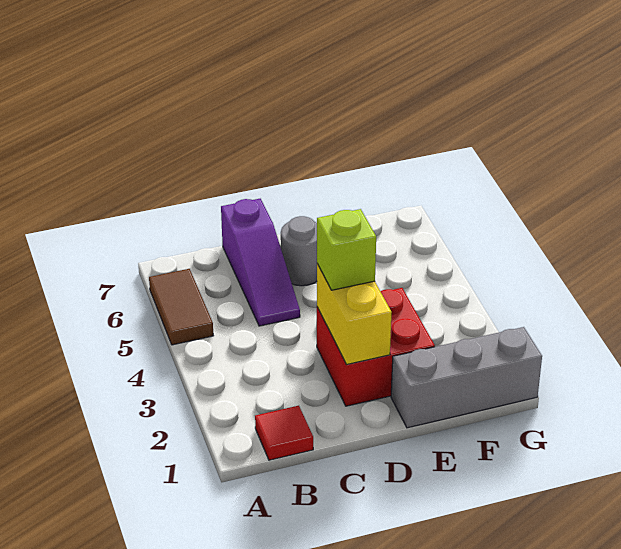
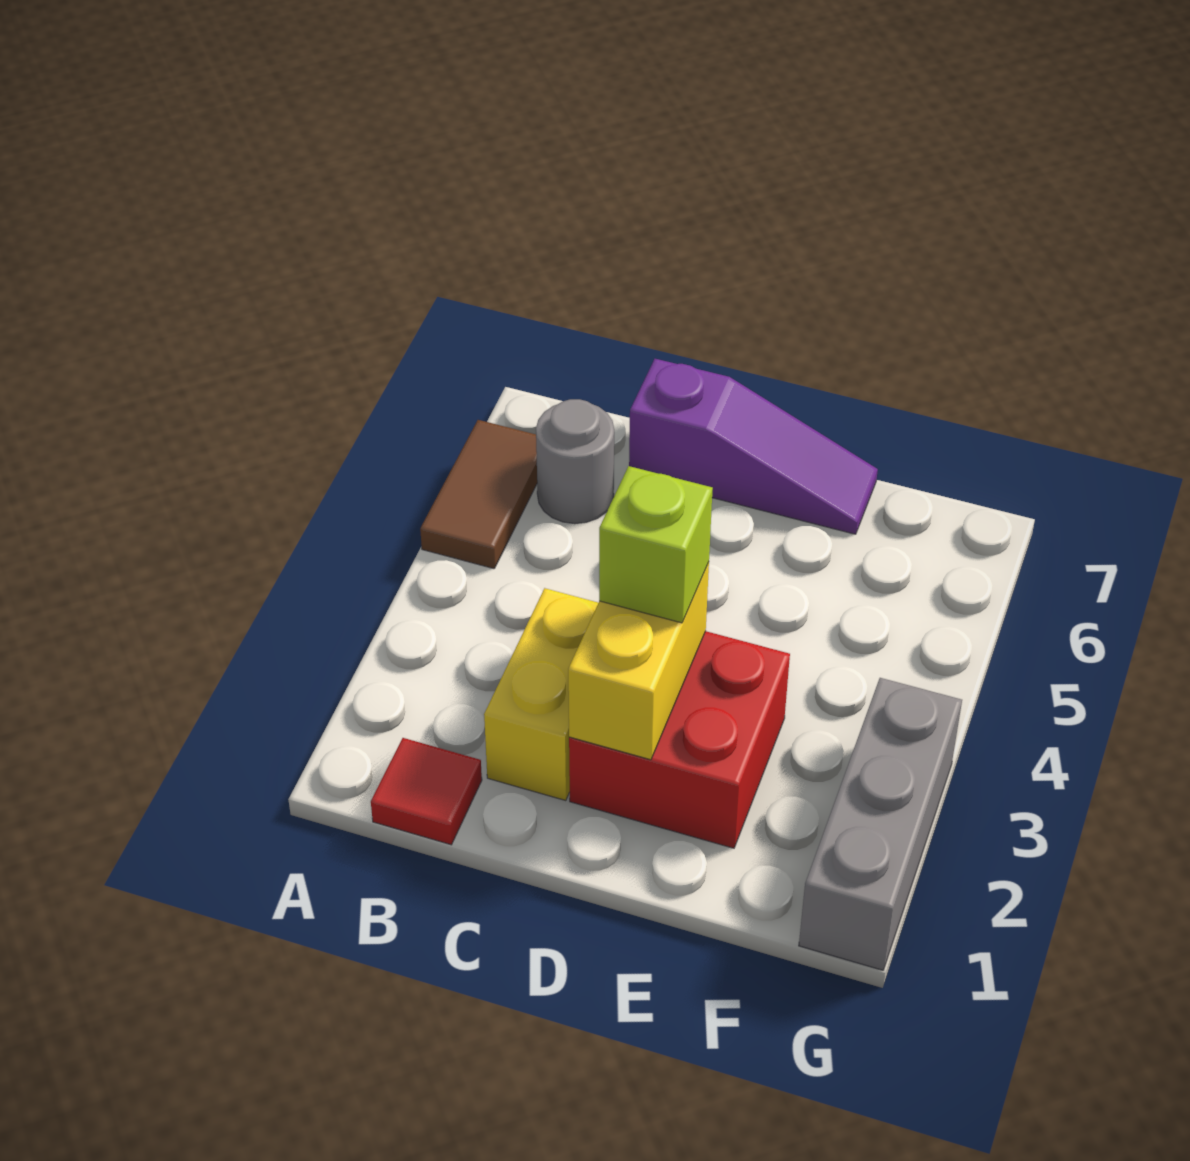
none -> yellow 1x2 brick [484,588,598,800]
purple 1x3 slope [221,199,300,326] -> purple 1x3 slope turned to [629,359,878,534]
grey 1x1 round brick [281,216,317,286] -> grey 1x1 round brick moved to [536,399,614,524]
grey 1x3 brick [391,327,542,428] -> grey 1x3 brick turned to [799,678,962,970]

